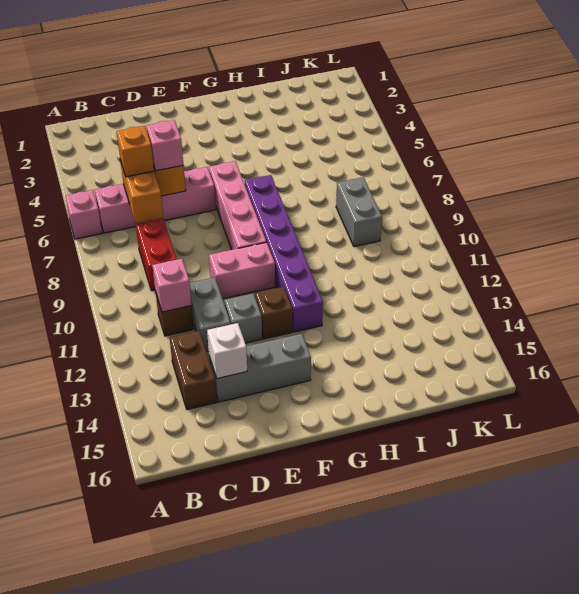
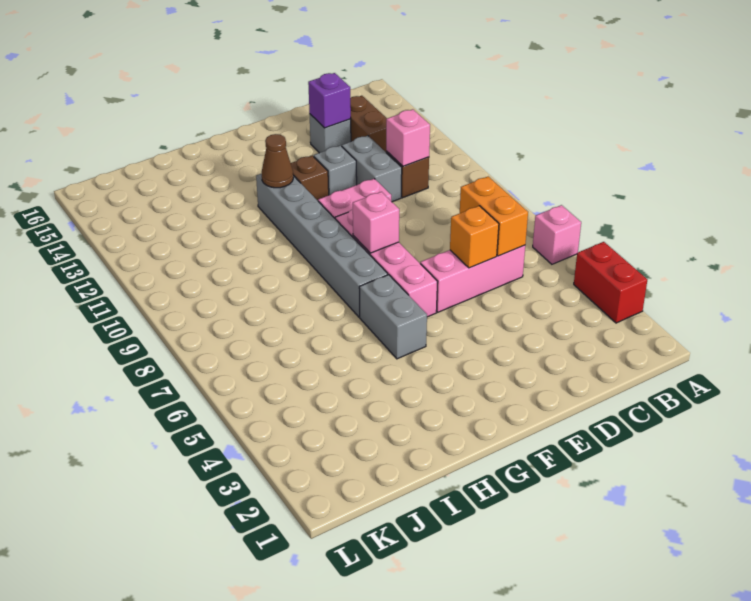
pink 1x4 brick [95,167,216,233] -> pink 1x3 brick [420,245,525,312]
orange 1x1 brick [116,126,154,177] -> none
red 1x2 brick [136,219,177,291] -> red 1x2 brick moved to [574,242,647,323]
pink 1x1 brick [146,120,183,171] -> pink 1x1 brick moved to [353,192,399,253]
grey 1x3 brick [209,334,311,402] -> grey 1x1 brick [310,114,351,153]
white 1x1 brick [207,323,247,379] -> purple 1x1 brick [308,73,351,128]
purple 1x6 brick [245,175,323,332] -> grey 1x6 brick [256,174,388,317]
none -> brown 1x1 cone [262,134,293,188]
grey 1x2 brick [336,177,382,247] -> grey 1x2 brick moved to [359,275,427,359]

